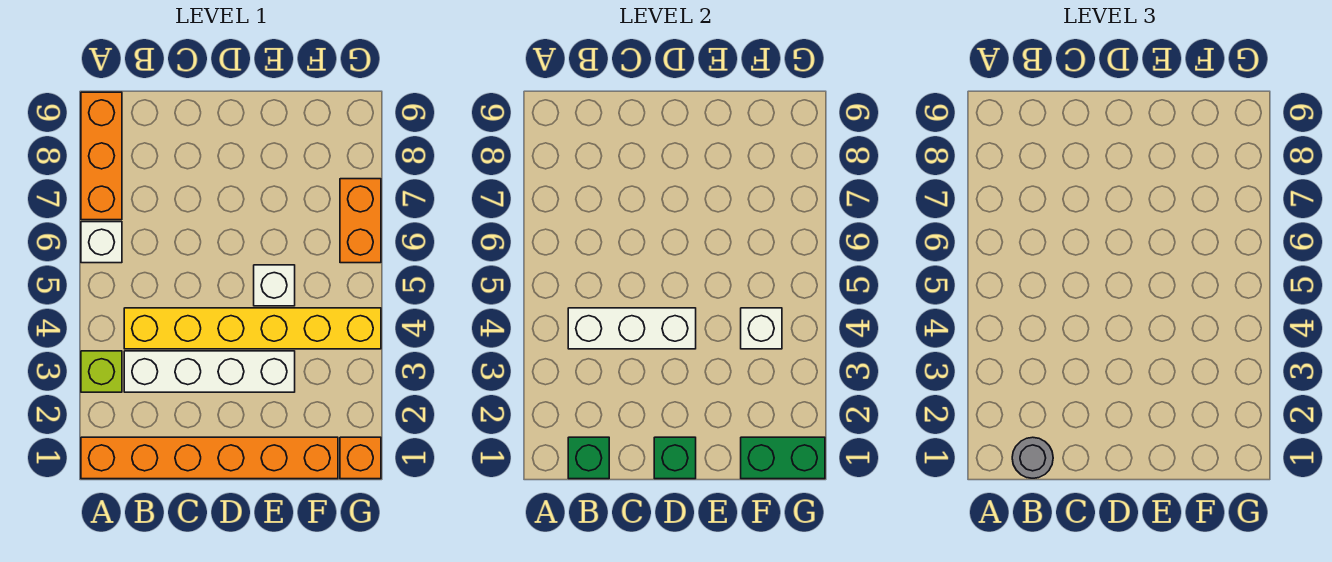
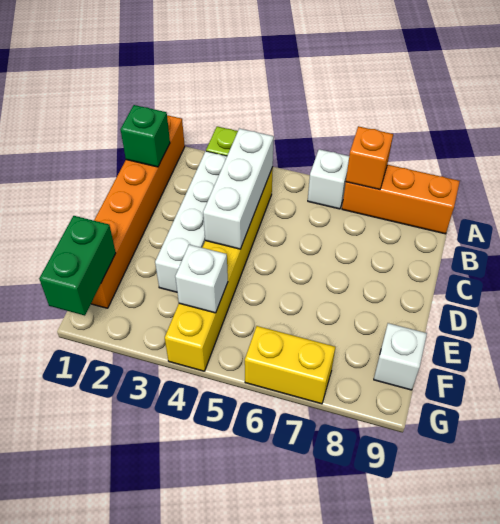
grey 1x1 round brick [1012,437,1053,478] -> none
green 1x1 brick [654,437,696,479] -> none
white 1x1 brick [254,265,295,306] -> white 1x1 brick moved to [374,323,427,390]
orange 1x1 brick [340,437,381,479] -> orange 1x1 brick moved to [346,126,393,190]
orange 1x2 brick [340,179,381,263] -> yellow 1x2 brick [245,326,335,404]

